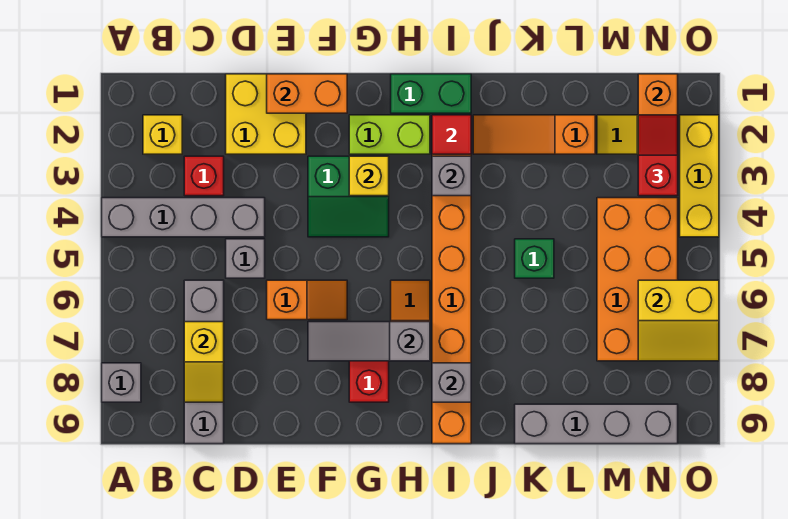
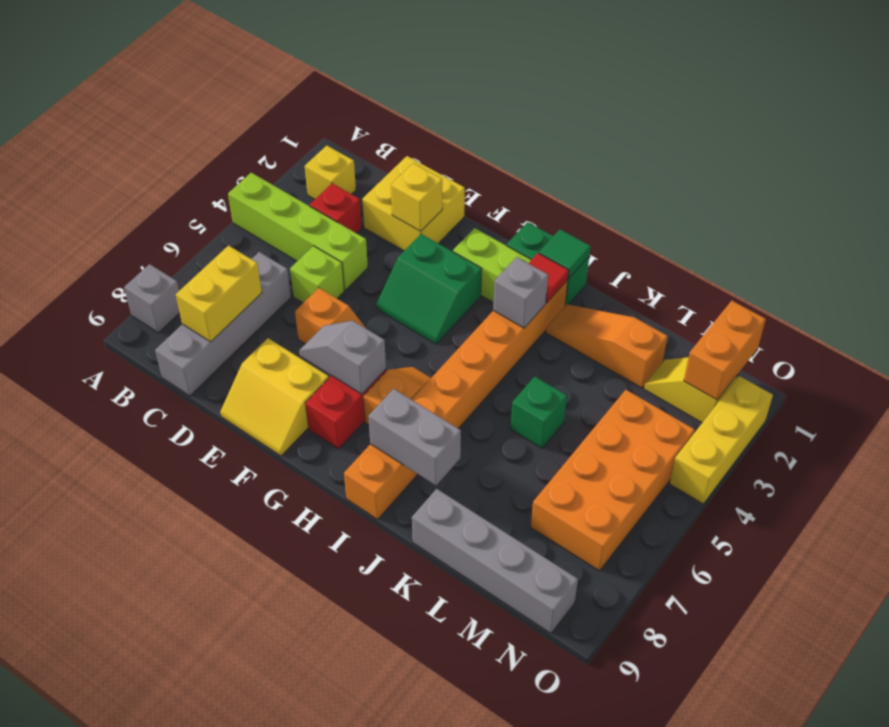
grey 1x4 brick [102,198,265,237] -> lime 1x4 brick [228,173,368,290]
yellow 1x2 slope [184,322,224,402] -> yellow 1x2 brick [176,245,262,342]
grey 1x1 brick [226,239,265,278] -> lime 1x1 brick [290,246,344,303]
orange 1x2 brick [267,74,347,113] -> none
grey 1x3 slope [308,322,430,361] -> grey 1x2 slope [299,321,386,394]
yellow 1x1 brick [349,156,389,196] -> yellow 1x1 brick moved to [391,163,442,231]
none -> green 1x1 tile [539,229,590,279]
grey 1x1 brick [432,363,471,402] -> grey 1x2 brick [368,389,461,485]
red 1x2 slope [638,115,678,196] -> none
yellow 2x2 slope [638,280,719,361] -> yellow 2x2 slope moved to [220,338,329,456]

